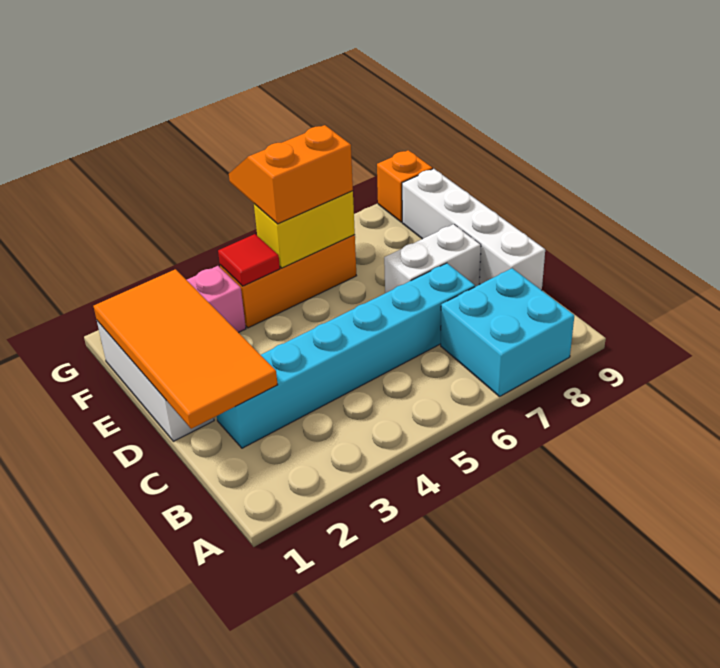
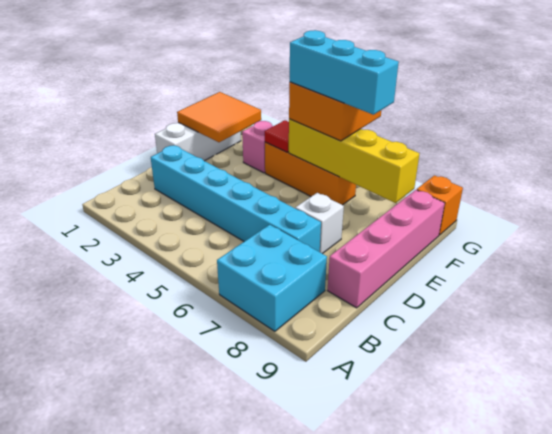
orange 2x4 tile [93,269,278,429] -> orange 2x2 tile [177,92,261,142]
white 1x4 brick [402,169,545,290] -> pink 1x4 brick [328,190,445,308]
white 1x2 brick [384,224,481,293] -> white 1x1 brick [295,193,344,254]
yellow 1x2 brick [254,191,355,268] -> yellow 1x4 brick [289,119,419,203]
none -> cyan 1x3 brick [290,30,399,115]

